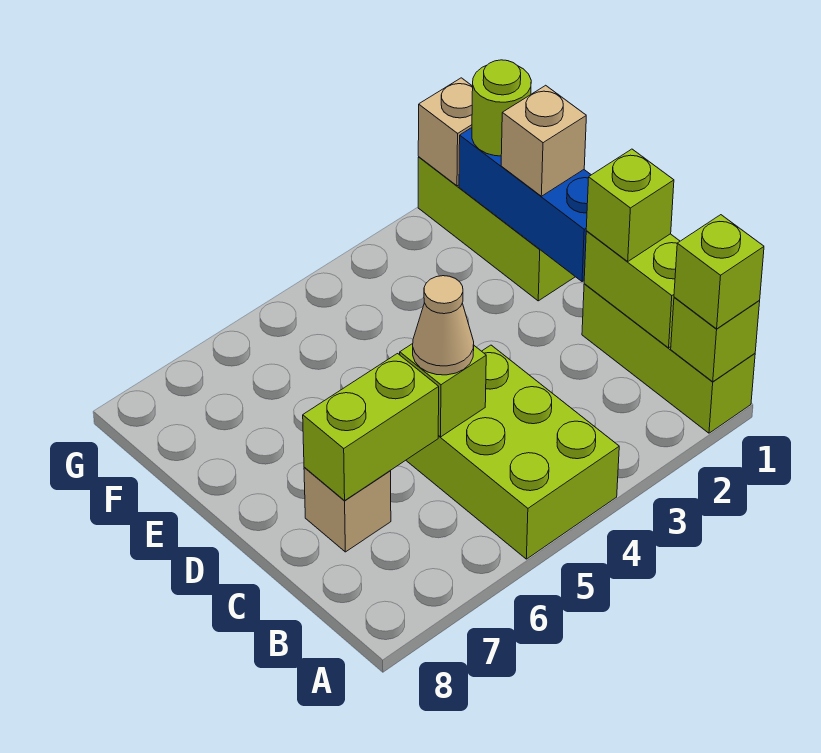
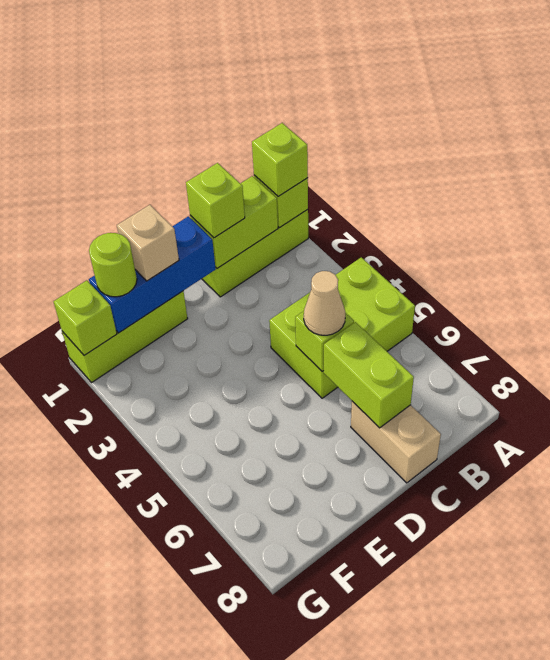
tan 1x1 brick [304,468,391,552] -> tan 1x2 brick [351,401,441,483]
tan 1x1 brick [418,78,473,186] -> lime 1x1 brick [53,280,117,355]

